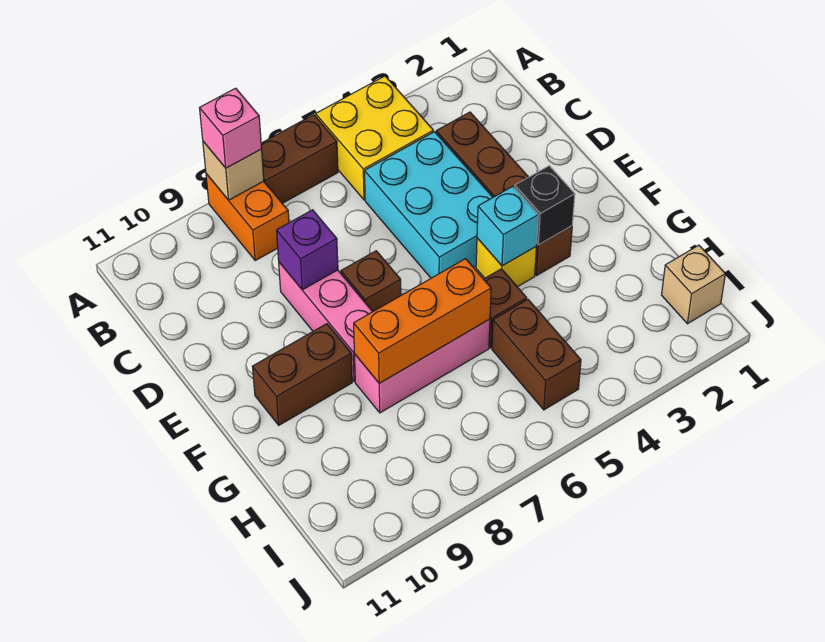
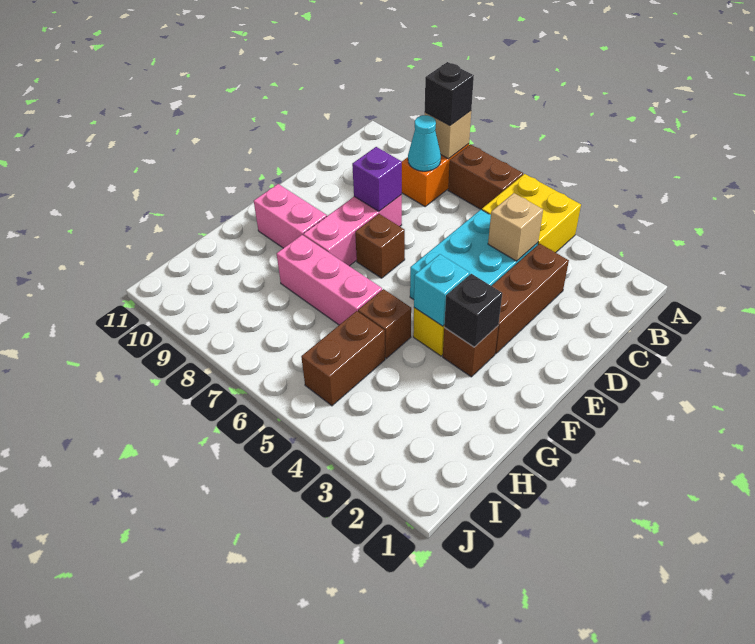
pink 1x1 brick [200,88,262,168] -> black 1x1 brick [425,62,474,126]
none -> cyan 1x1 cone [408,115,441,171]
brown 1x2 brick [253,324,352,425] -> pink 1x2 brick [254,184,327,248]
orange 1x3 brick [354,259,491,383] -> none
tan 1x1 brick [662,245,725,324] -> tan 1x1 brick moved to [488,193,543,261]

